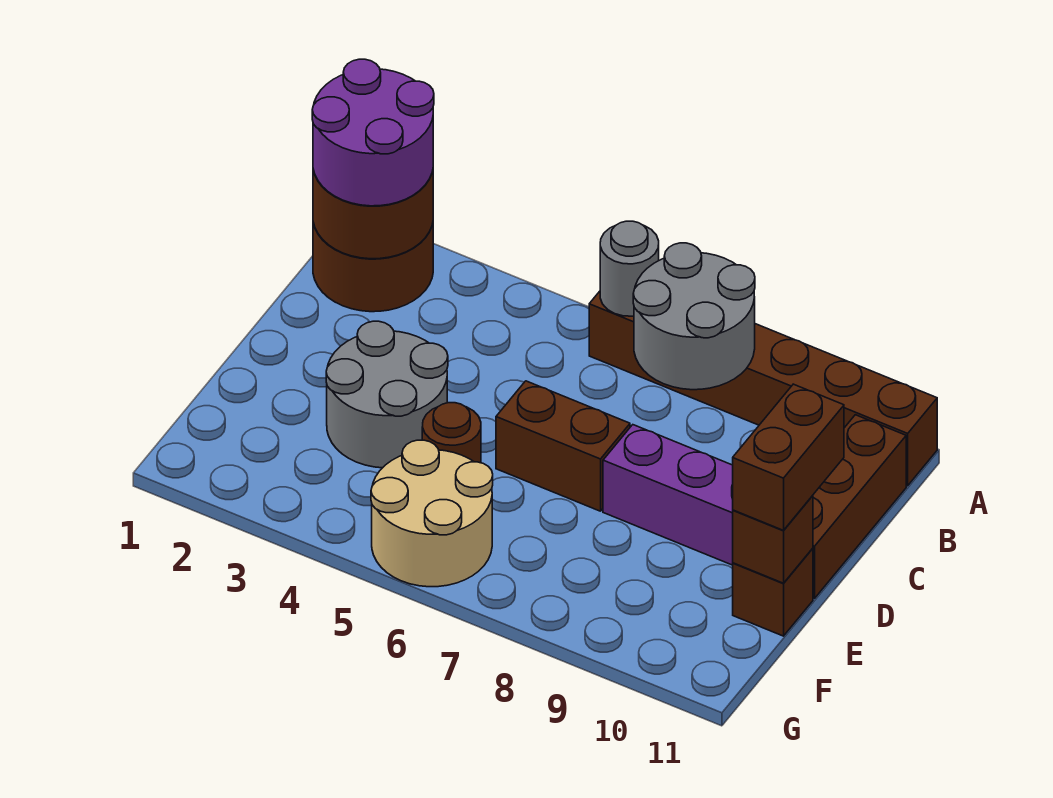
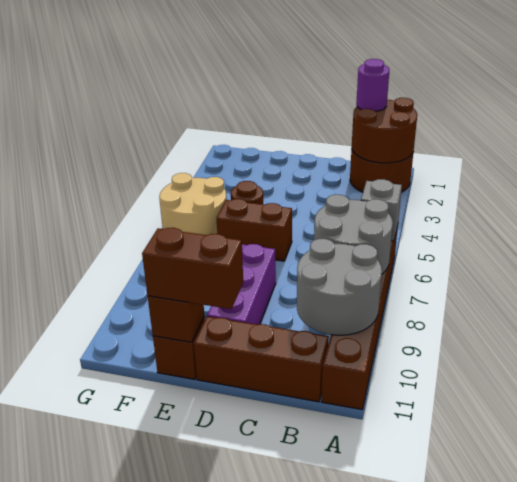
purple 2x2 round brick [312,59,434,206] -> purple 1x1 round brick [356,59,389,111]
grey 1x1 round brick [600,221,659,316] -> grey 1x1 brick [361,179,402,241]
grey 2x2 round brick [326,321,448,468] -> grey 2x2 round brick moved to [297,239,382,335]
brown 1x2 brick [496,381,630,511] -> brown 1x2 brick turned to [217,199,292,261]

